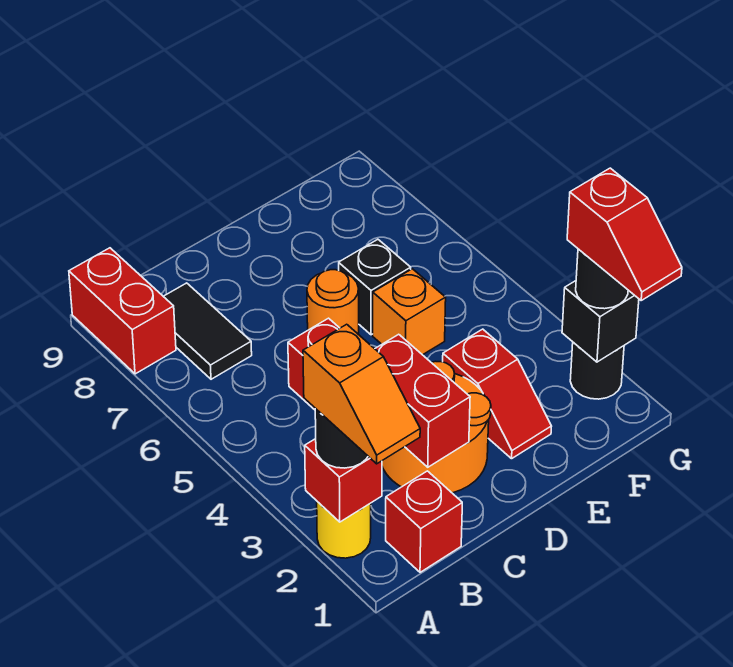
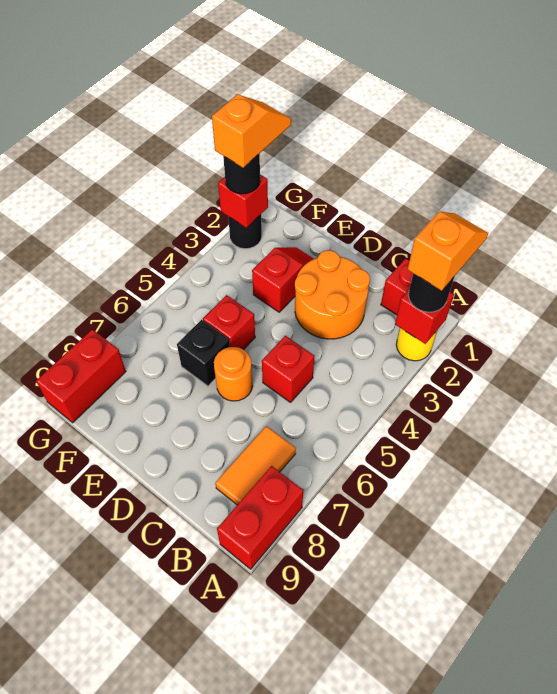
black 1x2 tile [163,283,252,379] -> orange 1x2 tile [215,426,296,505]
red 1x2 brick [375,334,470,467] -> red 1x2 brick moved to [36,329,126,423]
orange 1x1 brick [373,269,446,355] -> red 1x1 brick [203,295,255,350]
red 1x2 slope [567,168,682,300] -> orange 1x2 slope [212,94,291,168]
black 1x1 brick [562,281,639,362] -> red 1x1 brick [218,175,268,228]

